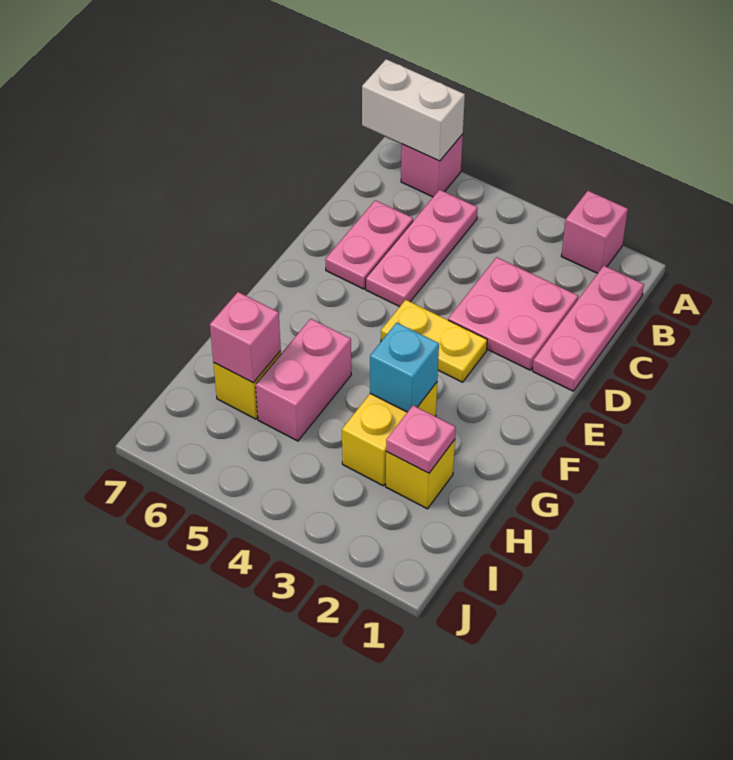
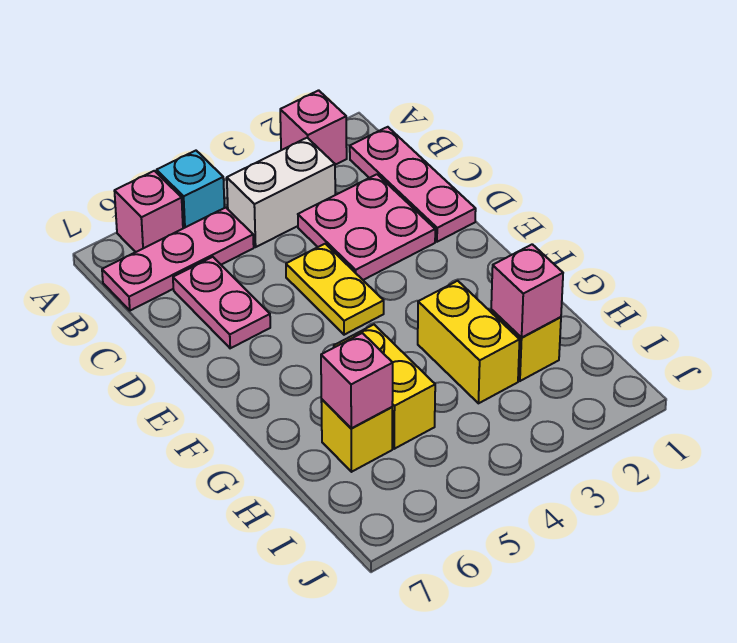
white 1x2 brick [362,59,465,161] -> white 1x2 brick moved to [227,138,335,247]
pink 1x3 plate [366,190,478,307] -> pink 1x3 plate turned to [102,208,254,311]
yellow 1x2 plate [381,300,487,382] -> yellow 1x2 plate turned to [286,244,384,335]
cyan 1x1 brick [370,323,439,412] -> cyan 1x1 brick moved to [157,151,224,228]
pink 1x2 brick [256,319,351,441] -> yellow 1x2 brick [334,325,435,449]
pink 1x1 plate [386,405,456,473] -> pink 1x1 brick [491,244,563,337]

